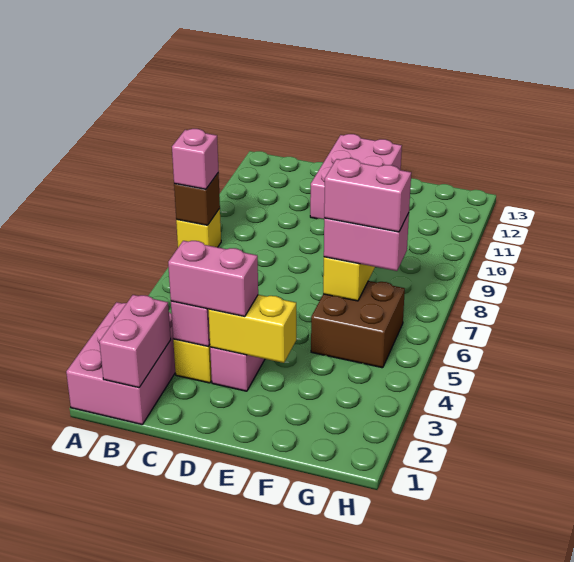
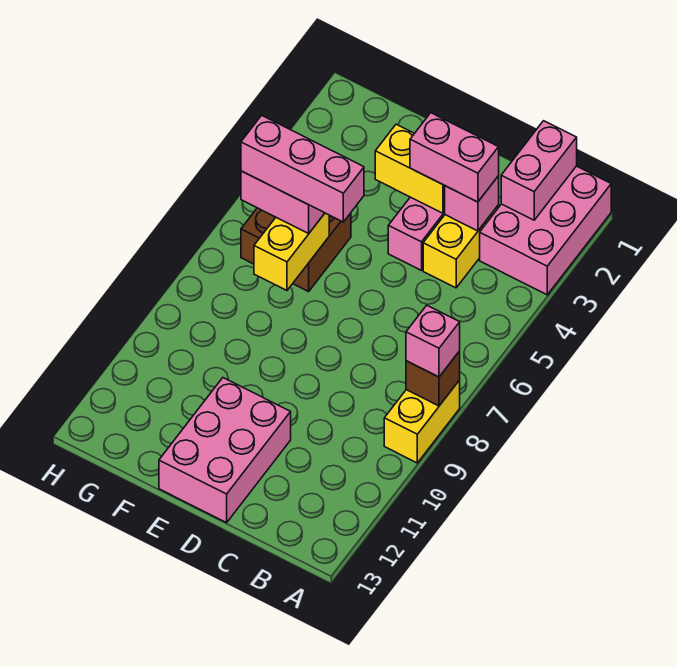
yellow 1x1 brick [176,208,221,247] -> yellow 1x2 brick [384,380,460,463]
pink 1x2 brick [324,158,411,232] -> pink 1x3 brick [241,115,364,222]

